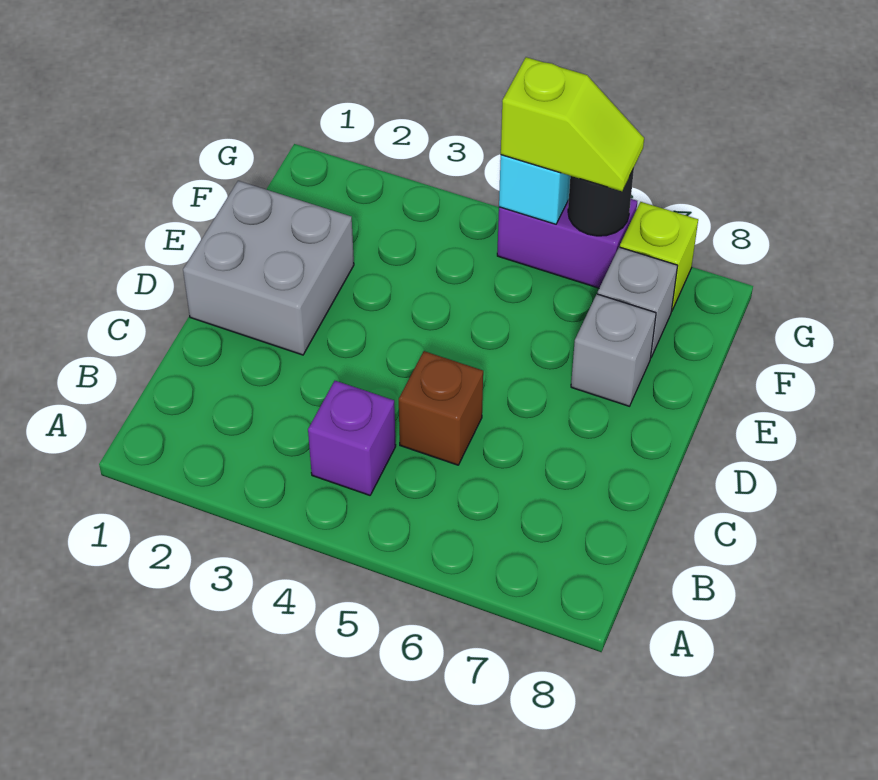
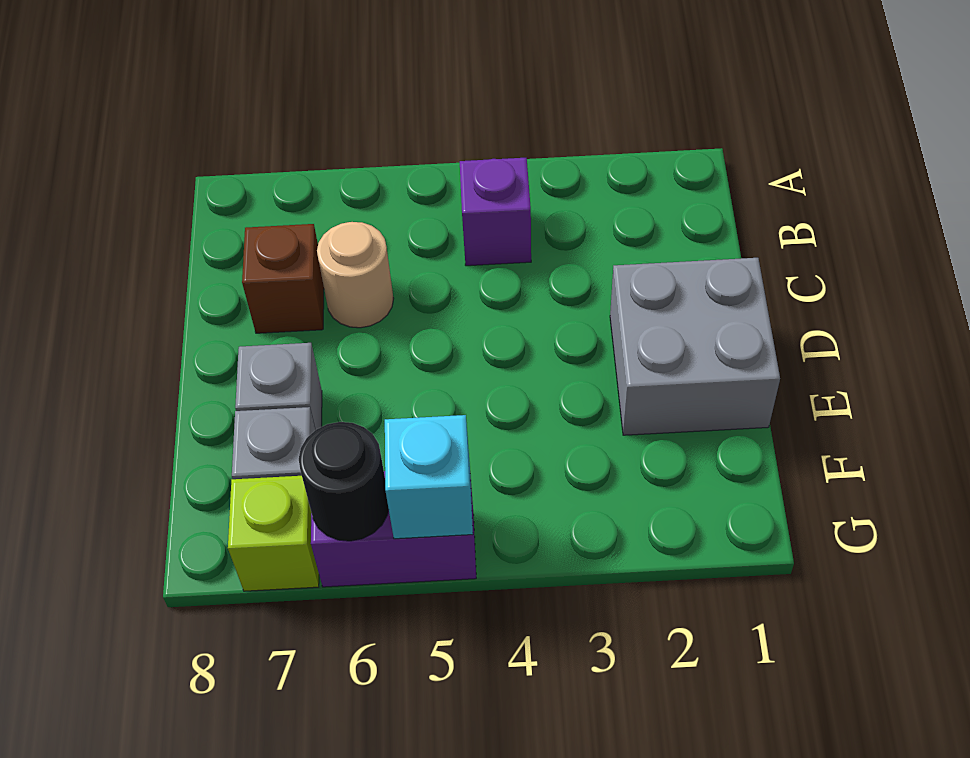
brown 1x1 brick [399,351,483,465] -> brown 1x1 brick moved to [242,224,324,333]
none -> tan 1x1 round brick [317,222,394,328]
lime 1x2 slope [501,57,644,191] -> none

